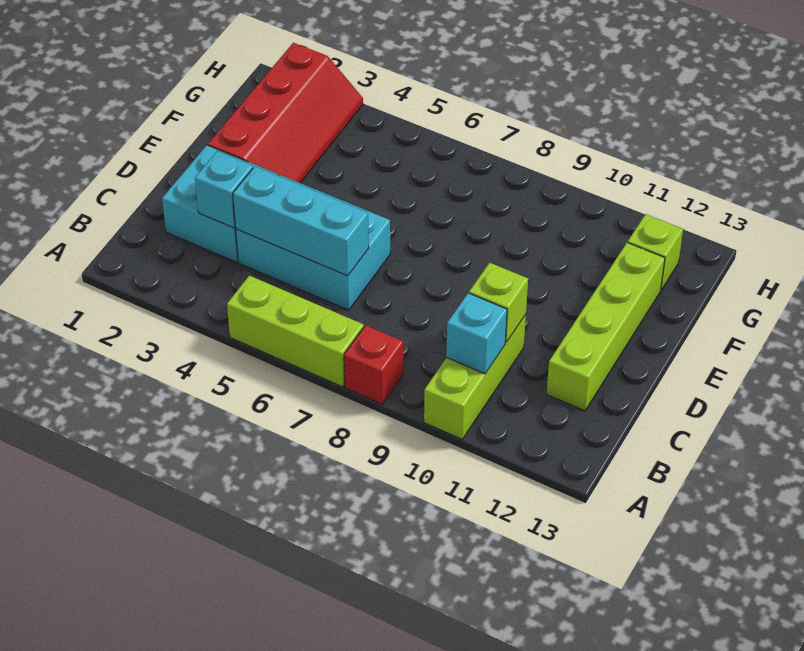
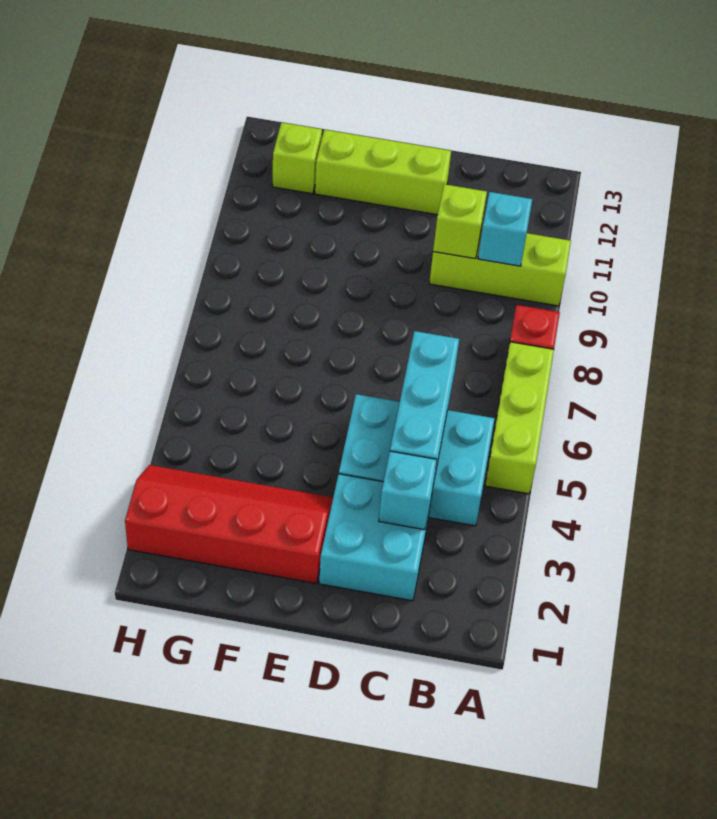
cyan 2x3 brick [236,175,390,310] -> cyan 2x3 brick turned to [339,394,495,526]
lime 1x4 brick [547,243,665,411] -> lime 1x3 brick [315,130,451,215]

